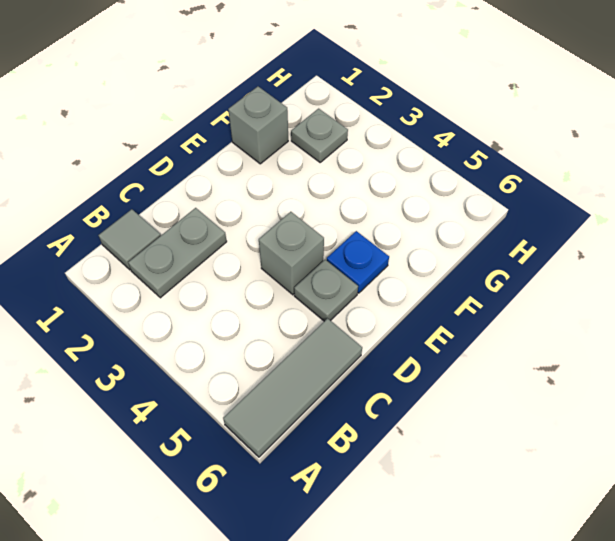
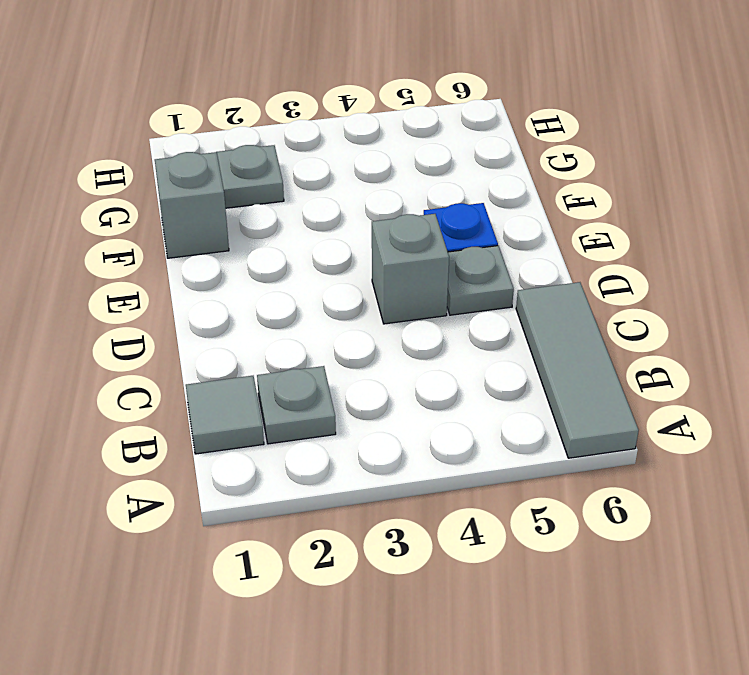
grey 1x2 plate [128,208,227,298] -> grey 1x1 plate [257,366,336,444]

